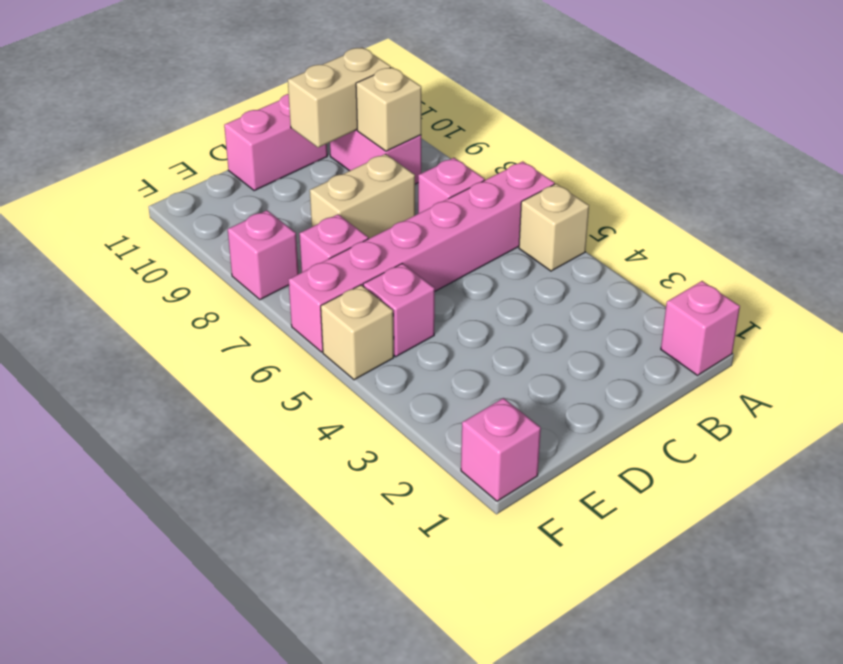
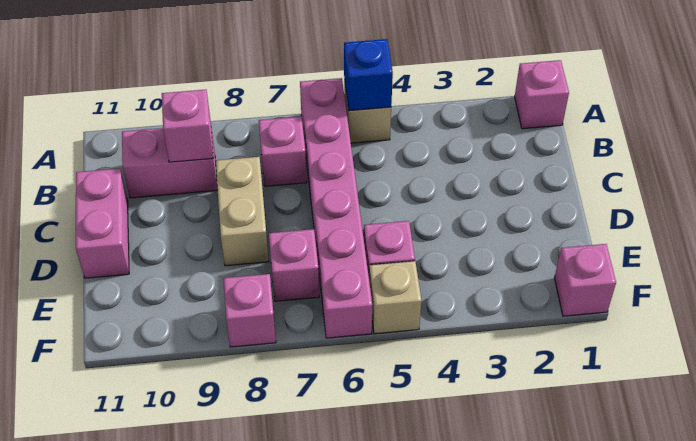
none -> blue 1x1 brick [344,39,393,111]
tan 1x1 brick [356,67,421,151] -> pink 1x1 brick [162,90,213,162]
tan 1x2 brick [288,47,391,148] -> none

